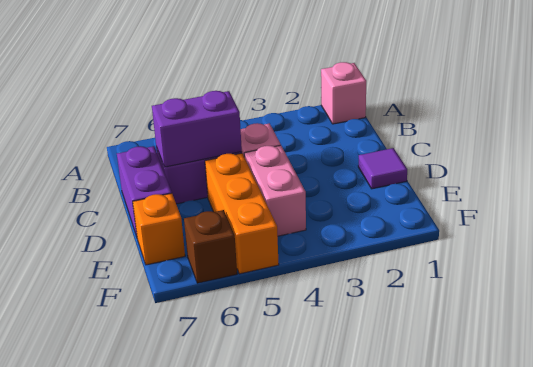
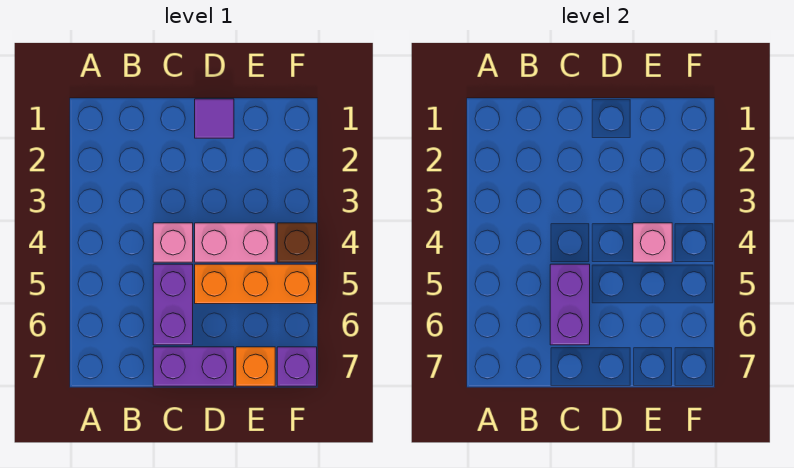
pink 1x1 brick [321,62,366,124] -> pink 1x1 brick moved to [633,223,672,262]
brown 1x1 brick [184,210,237,283] -> brown 1x1 brick moved to [277,223,317,262]
none -> purple 1x1 brick [277,347,317,386]

